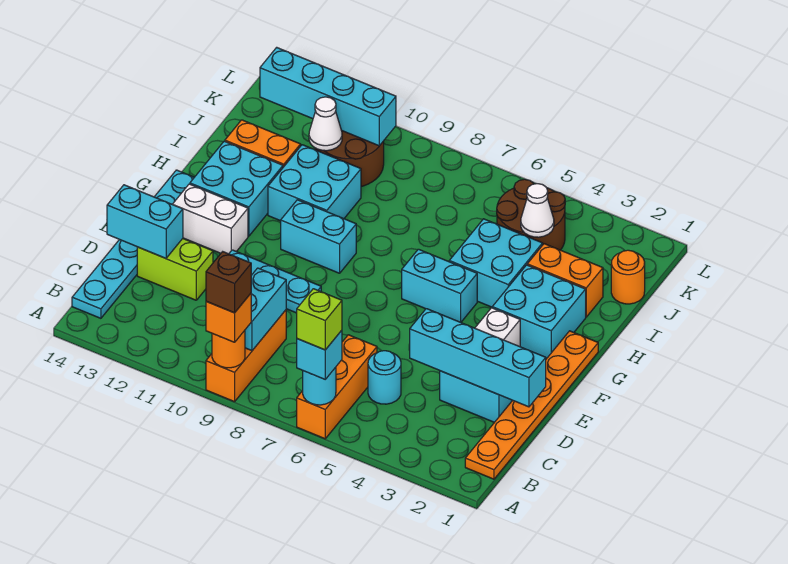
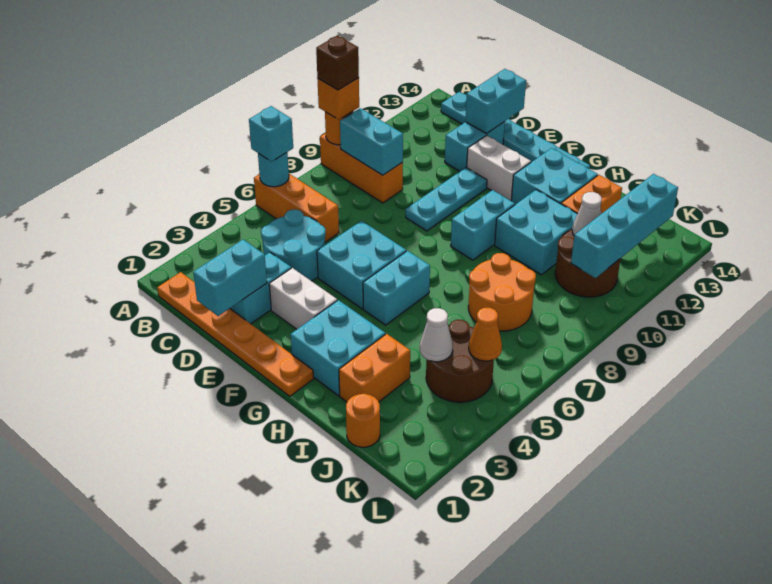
lime 1x1 brick [297,289,342,350] -> none
cyan 1x1 round brick [368,351,401,404] -> cyan 2x2 round brick [261,209,326,281]
cyan 1x4 brick [410,309,546,407] -> cyan 1x2 brick [193,240,267,316]
lime 1x2 brick [137,239,213,300] -> cyan 1x2 brick [445,122,505,171]
white 1x2 brick [173,184,248,254] -> white 1x2 brick turned to [467,135,531,201]
cyan 2x2 brick [449,219,543,307] -> cyan 2x2 brick moved to [317,221,406,309]
none -> orange 2x2 round brick [468,253,536,331]
none -> orange 1x1 cone [469,308,502,361]

